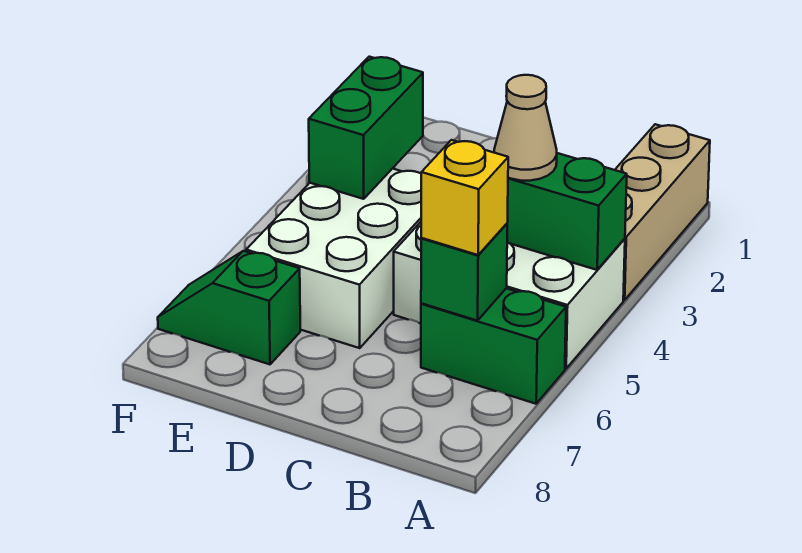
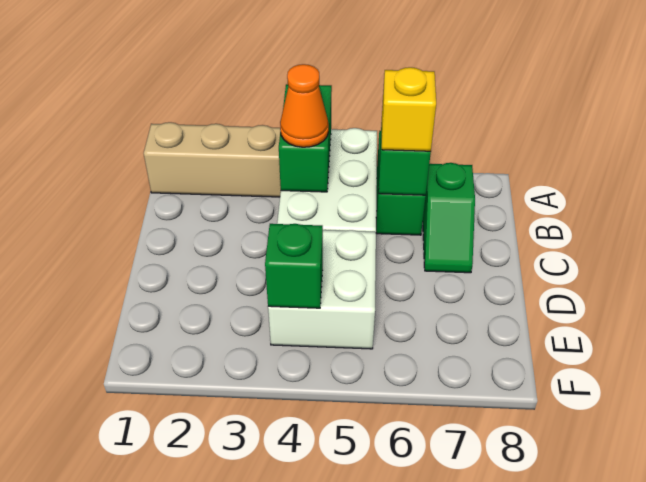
tan 1x1 cone [494,75,557,181] -> orange 1x1 cone [280,64,329,147]
white 2x3 brick [246,168,421,348] -> white 2x2 brick [268,230,376,349]
green 1x2 brick [309,57,423,199] -> green 1x1 brick [265,224,323,308]
green 1x2 slope [158,251,300,364] -> green 1x2 slope moved to [423,163,475,273]

